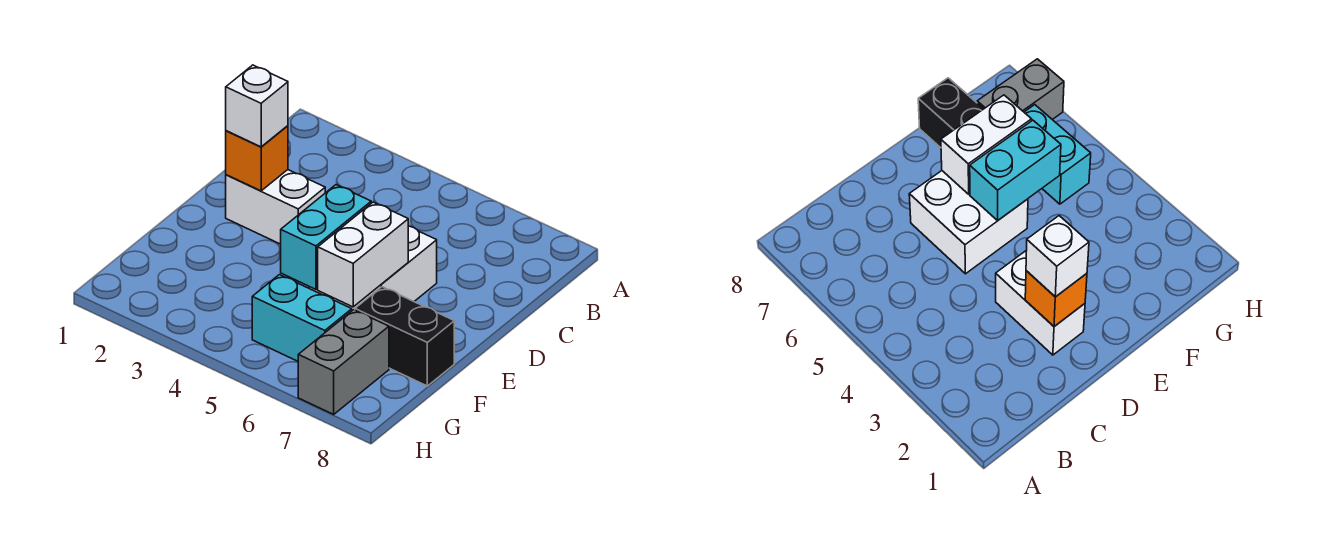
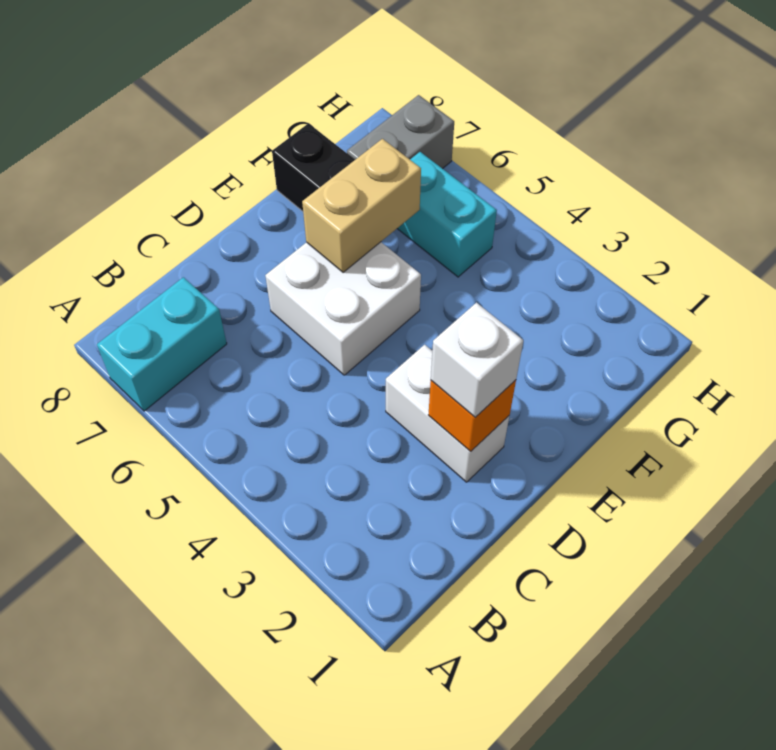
cyan 1x2 brick [281,185,371,289] -> cyan 1x2 brick moved to [97,277,227,411]
white 1x2 brick [318,202,408,307] -> tan 1x2 brick [302,139,421,273]

